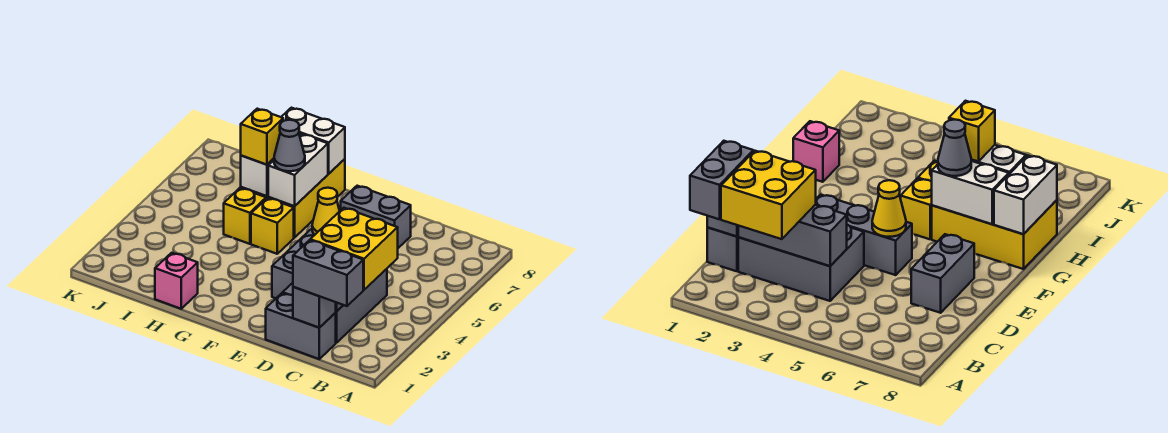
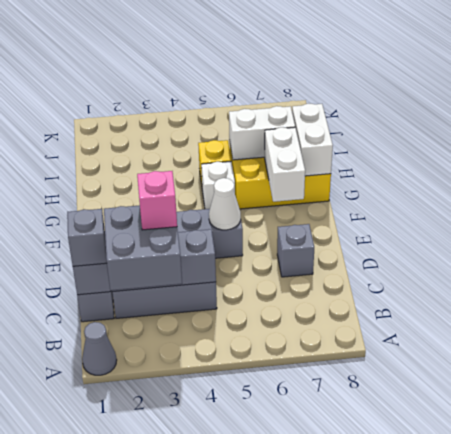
grey 1x2 brick [293,240,363,306] -> grey 1x1 brick [67,209,107,266]
yellow 2x2 brick [310,208,398,290] -> grey 2x2 brick [104,205,182,290]
grey 1x2 brick [341,186,411,248] -> grey 1x1 brick [277,224,314,277]
yellow 1x1 cone [312,188,340,235] -> white 1x1 cone [209,178,241,230]
yellow 1x1 brick [251,198,294,254] -> white 1x1 brick [201,161,235,209]
white 1x2 brick [268,134,328,206] -> white 1x2 brick turned to [265,127,305,202]
grey 1x1 cone [274,120,305,171] -> grey 1x1 cone moved to [82,322,117,375]
pink 1x1 brick [155,253,198,309] -> pink 1x1 brick moved to [137,171,177,230]
yellow 1x1 brick [241,109,283,165] -> none

